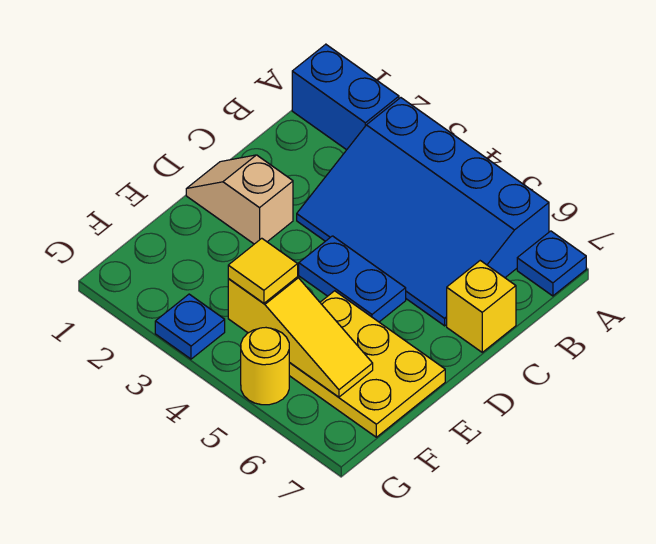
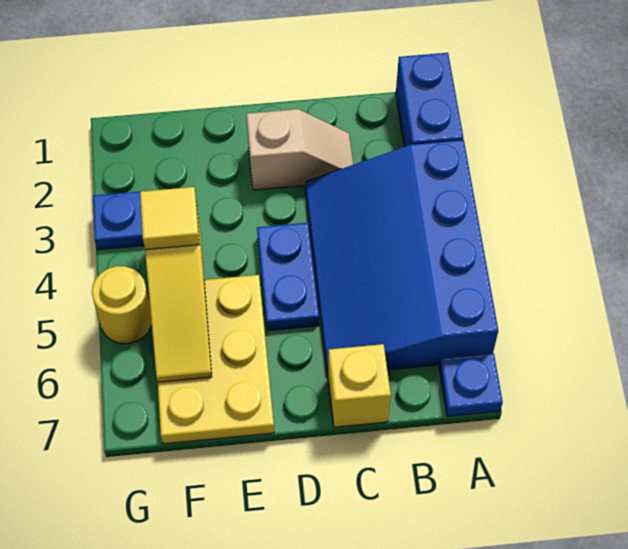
tan 1x2 slope [186,155,293,244] -> tan 1x2 slope turned to [246,109,353,190]

